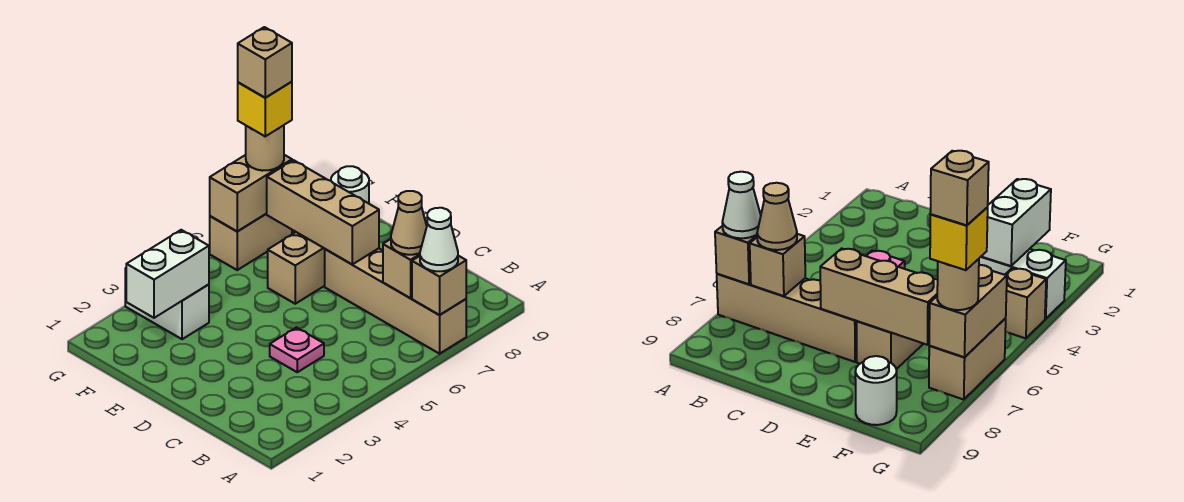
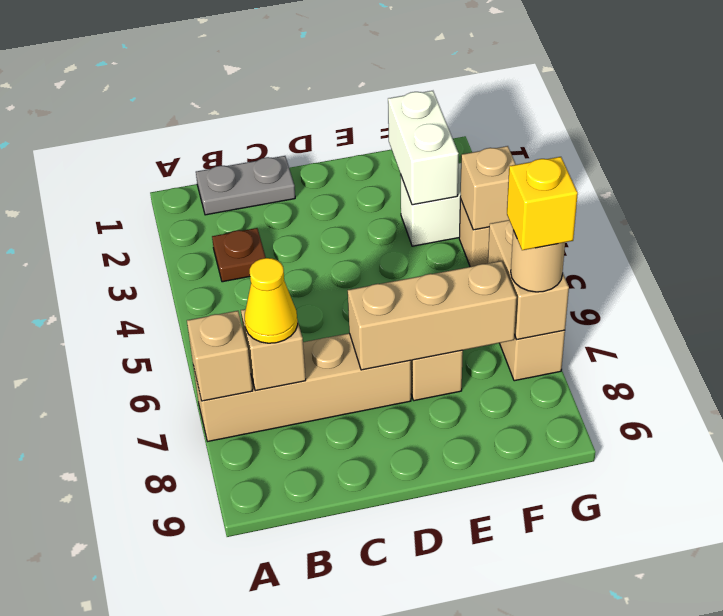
white 1x1 cone [420,208,458,271] -> none
none -> grey 1x2 plate [196,156,295,215]
none -> brown 1x1 plate [212,228,266,282]
tan 1x1 cone [391,191,427,255] -> yellow 1x1 cone [245,258,298,343]
pink 1x1 plate [270,328,324,372] -> none
white 1x1 round brick [331,166,369,204] -> none
tan 1x1 brick [238,27,292,98] -> tan 1x1 brick moved to [460,146,516,230]

